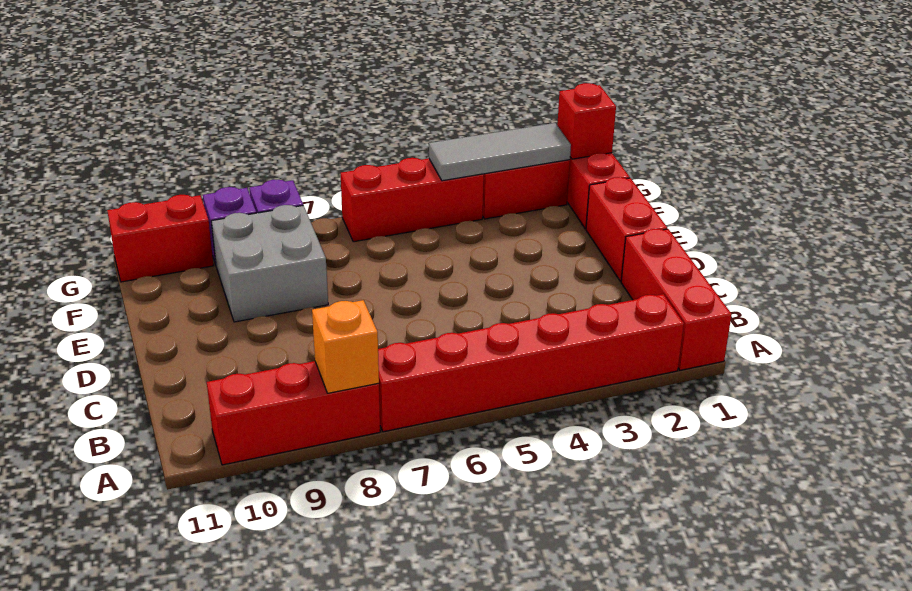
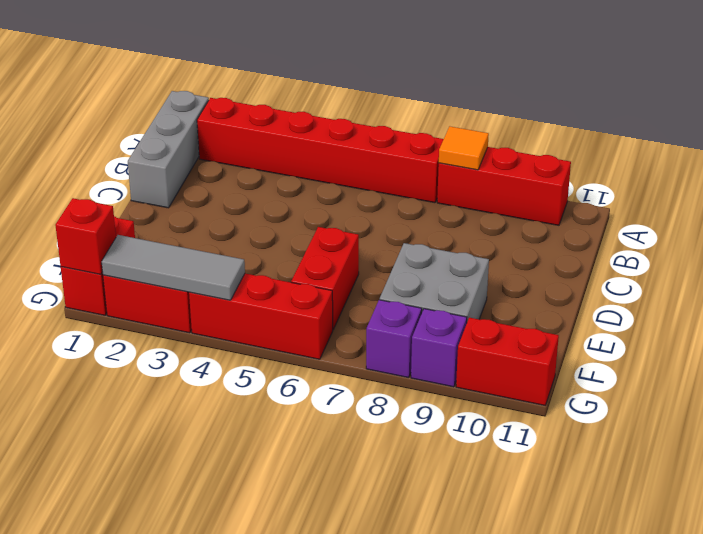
red 1x3 brick [621,229,732,370] -> grey 1x3 brick [128,91,209,208]
orange 1x1 brick [312,300,379,393] -> orange 1x1 tile [439,126,489,170]
red 1x2 brick [586,177,667,281] -> red 1x2 brick moved to [291,227,359,329]

